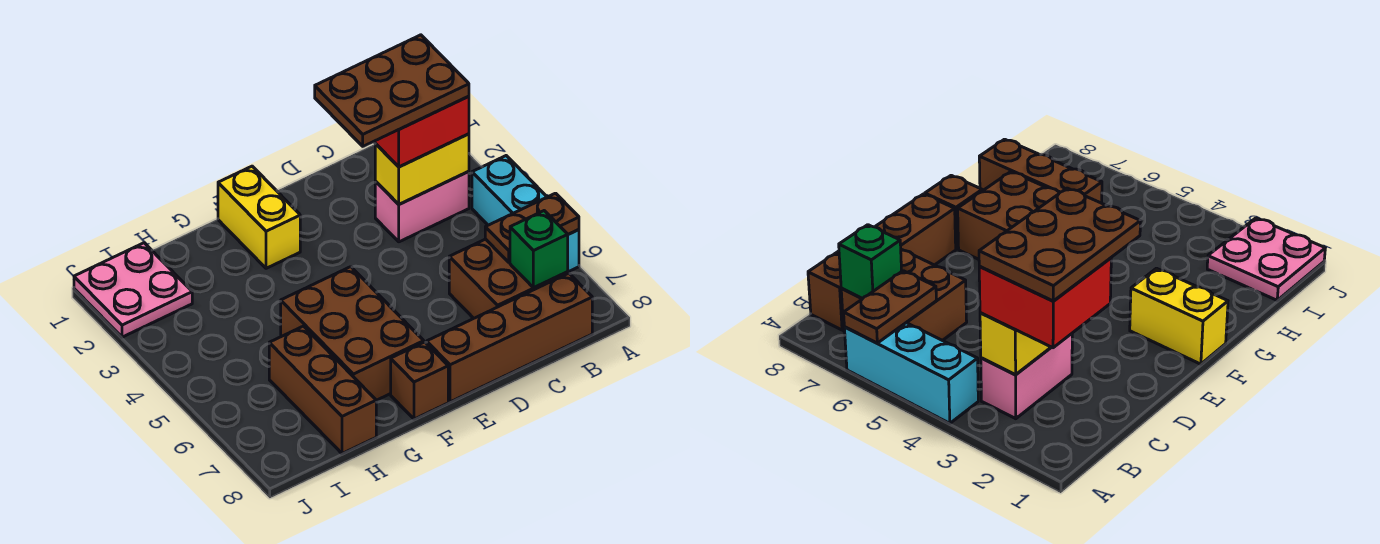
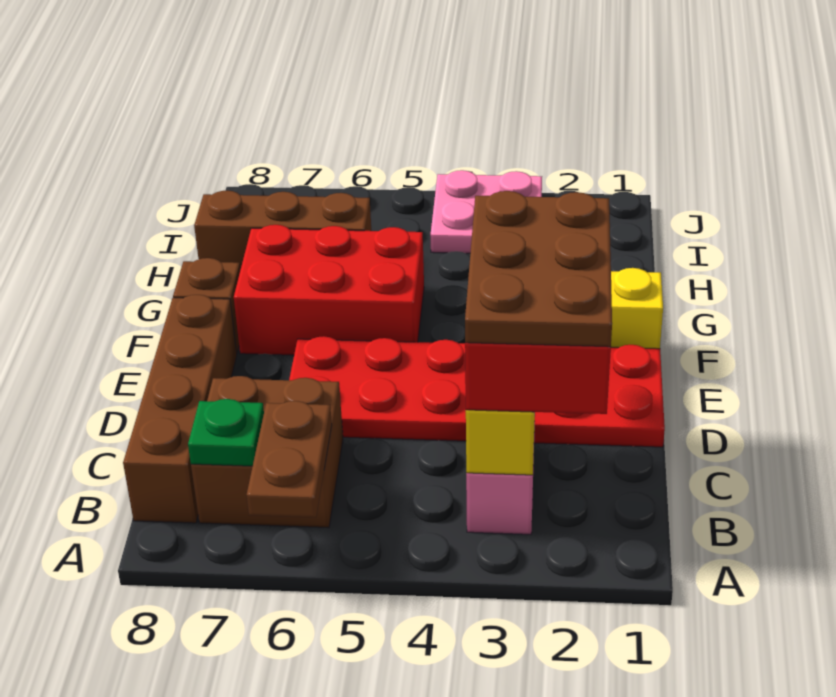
cyan 1x3 brick [472,156,579,272] -> none
green 1x1 brick [510,211,568,288] -> green 1x1 plate [188,399,264,466]
none -> red 2x6 plate [289,336,665,447]
brown 2x3 brick [281,267,424,400] -> red 2x3 brick [234,225,424,355]
pink 2x2 plate [74,243,192,337] -> pink 2x2 plate moved to [430,170,542,253]

